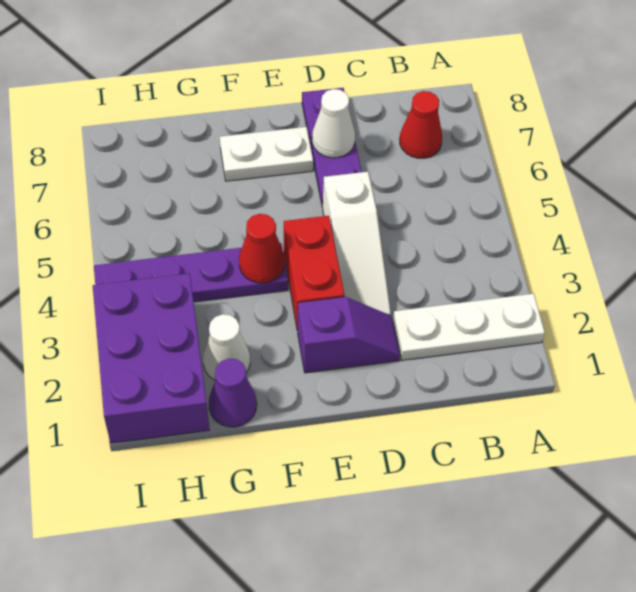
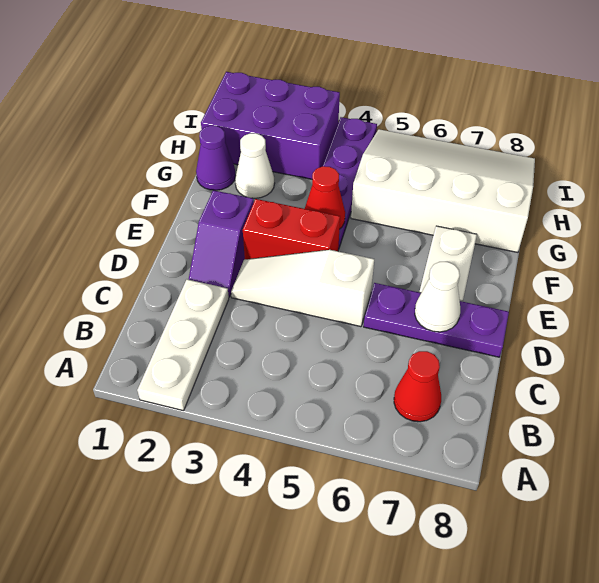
none -> white 3x4 slope [351,129,535,252]

